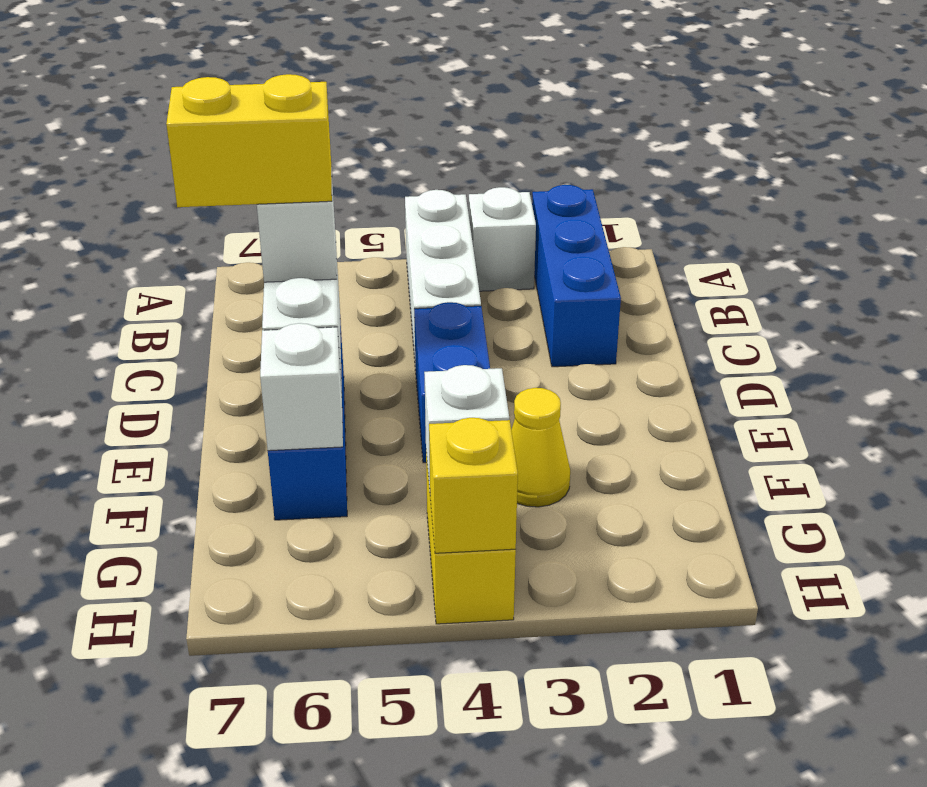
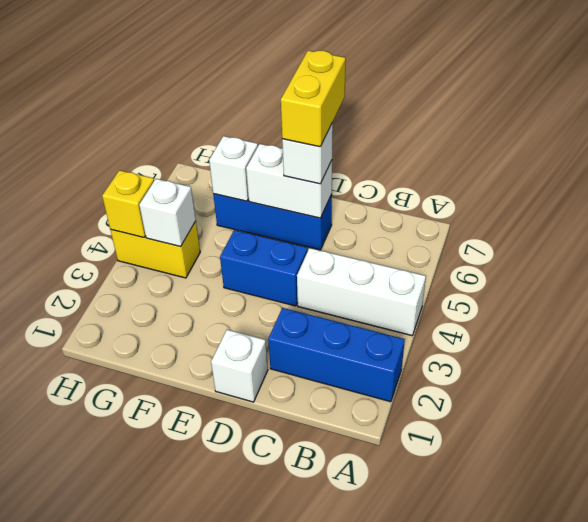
white 1x1 brick [469,187,536,291] -> white 1x1 brick moved to [211,330,268,402]
yellow 1x1 cone [511,388,570,507] -> none

